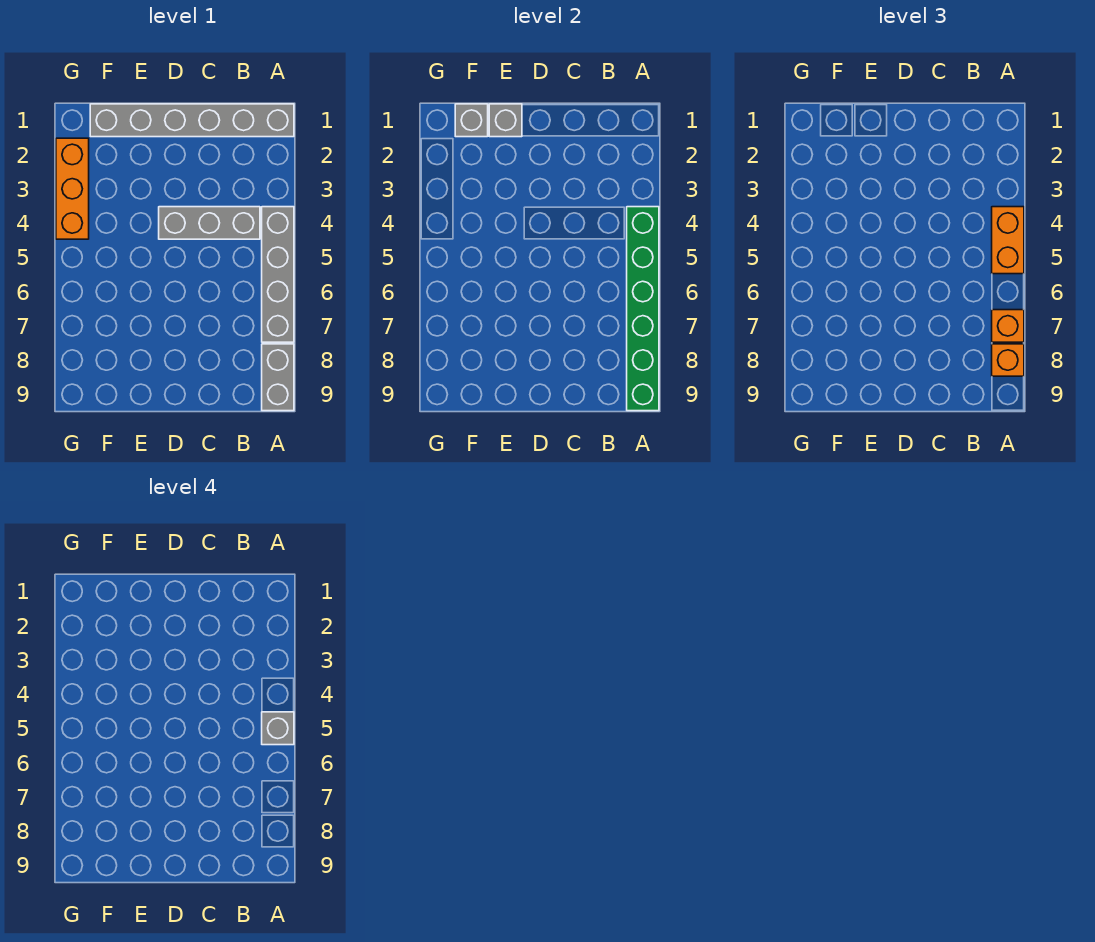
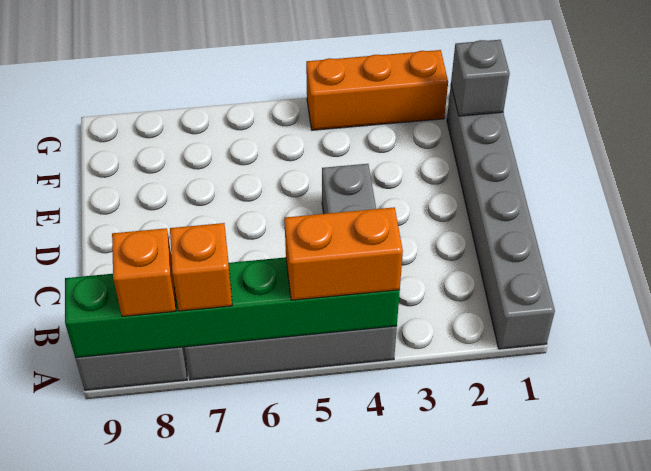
grey 1x1 brick [262,712,294,745] -> none
grey 1x1 brick [489,104,522,137] -> none

